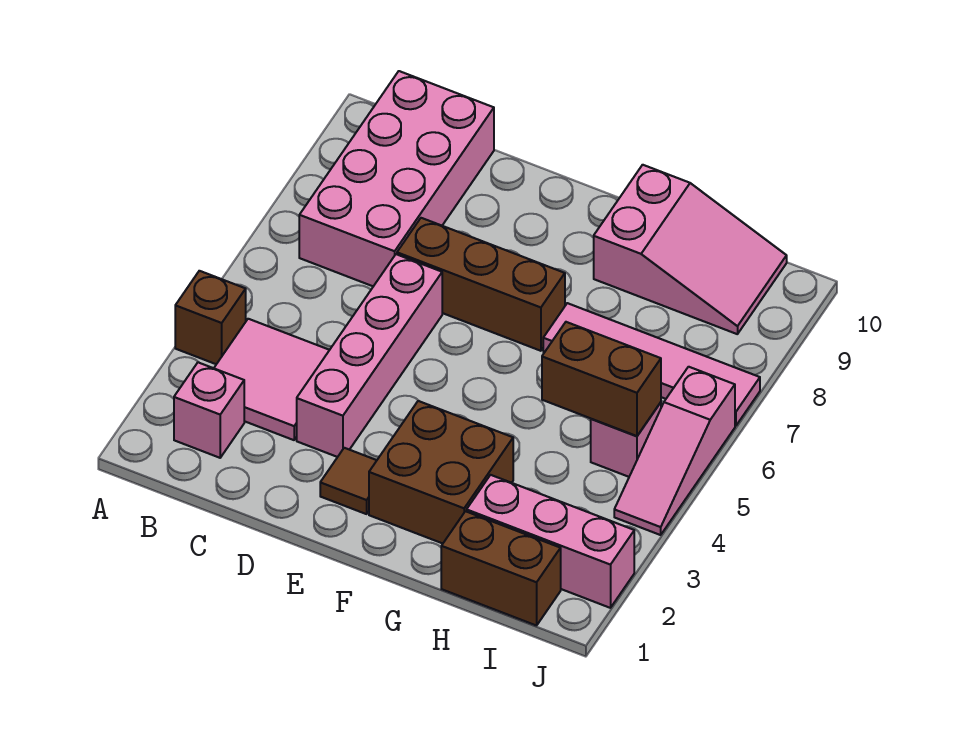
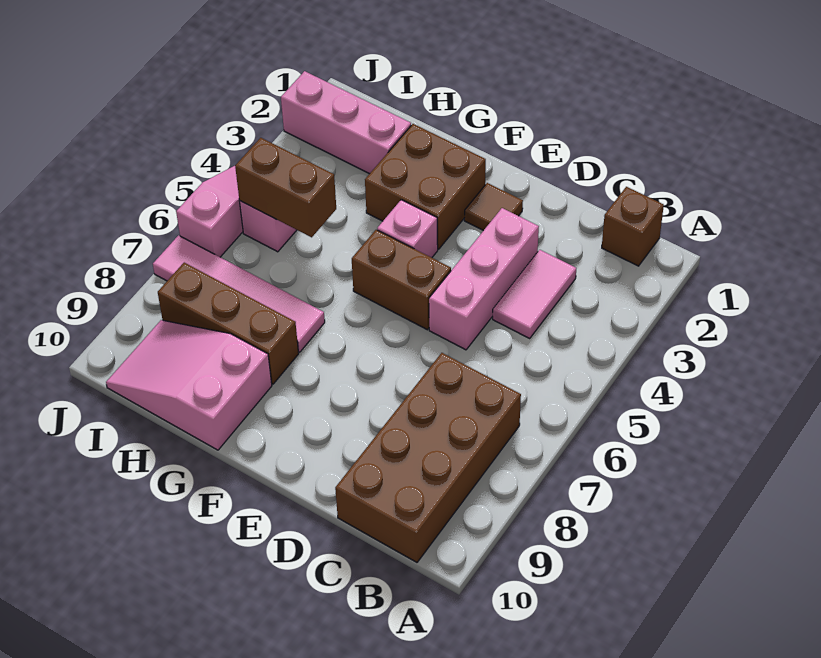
brown 1x1 brick [175,271,246,364] -> brown 1x1 brick moved to [602,187,664,266]
pink 1x1 brick [174,362,244,458] -> pink 1x1 brick moved to [377,200,438,258]
pink 2x2 tile [214,319,329,440] -> pink 1x2 tile [493,250,576,338]
pink 2x4 brick [299,71,494,286] -> brown 2x4 brick [335,353,521,562]
pink 1x4 brick [297,254,442,457] -> pink 1x3 brick [429,208,539,350]
brown 1x3 brick [397,218,565,351] -> brown 1x3 brick moved to [158,263,299,384]
brown 1x2 brick [441,511,561,626] -> brown 1x2 brick moved to [352,230,451,330]

